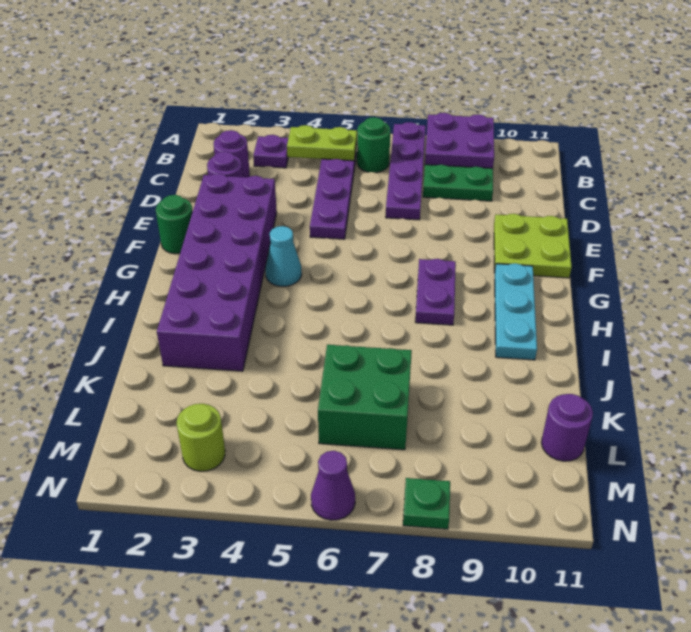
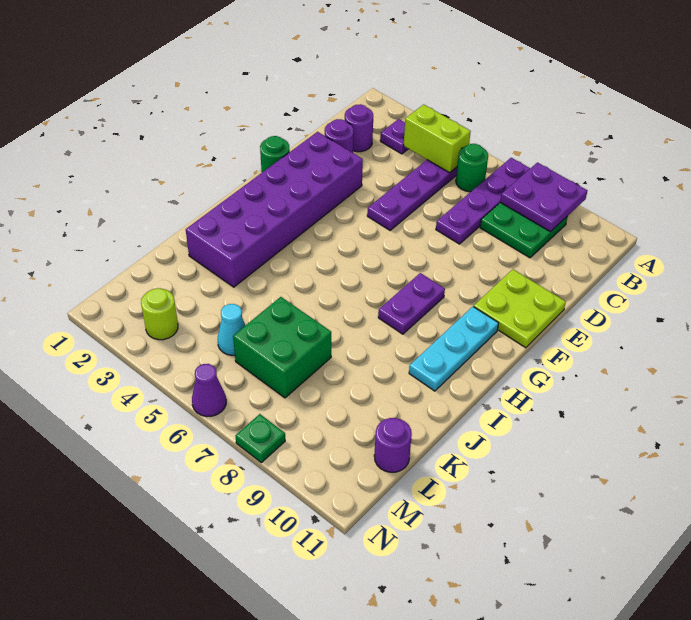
lime 1x2 plate [287,125,357,161] -> lime 1x2 brick [404,104,471,173]
cyan 1x1 cone [265,226,302,286] -> cyan 1x1 cone moved to [218,304,246,355]

